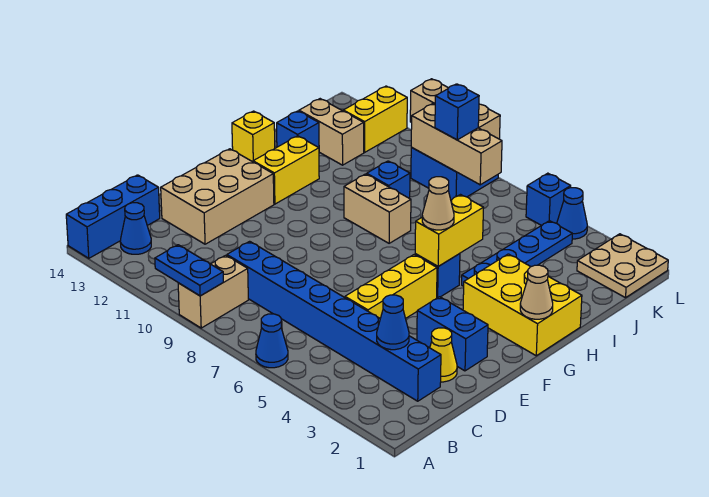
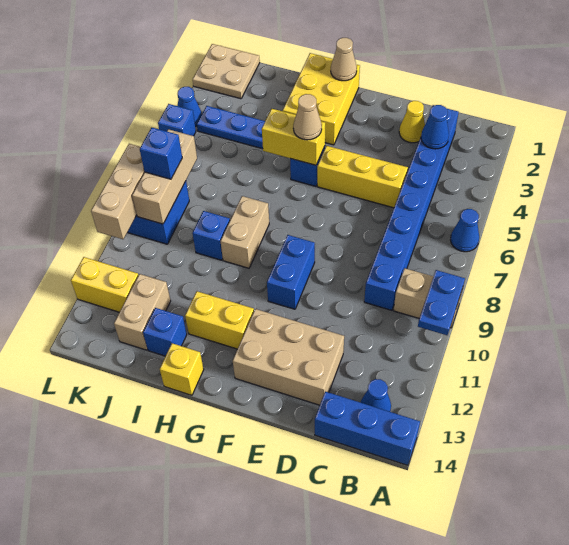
blue 1x2 brick [417,297,488,371] -> blue 1x2 brick moved to [267,235,315,309]

